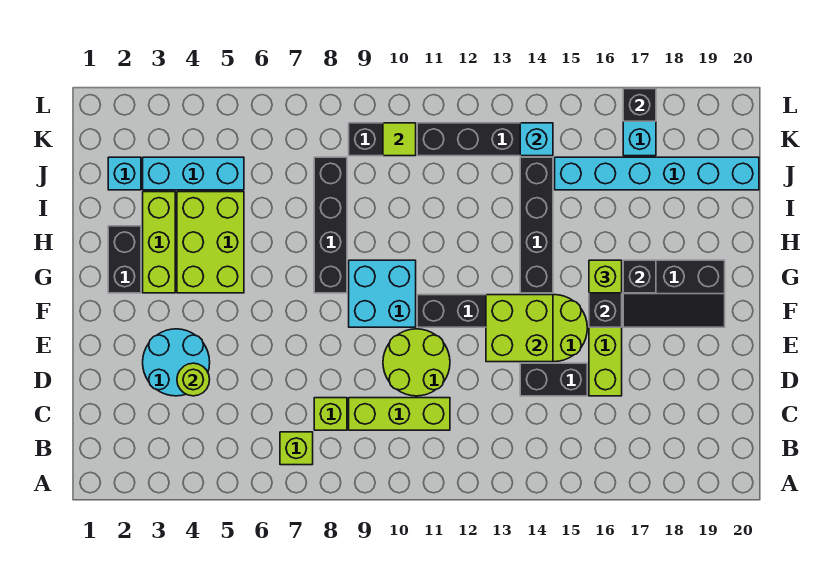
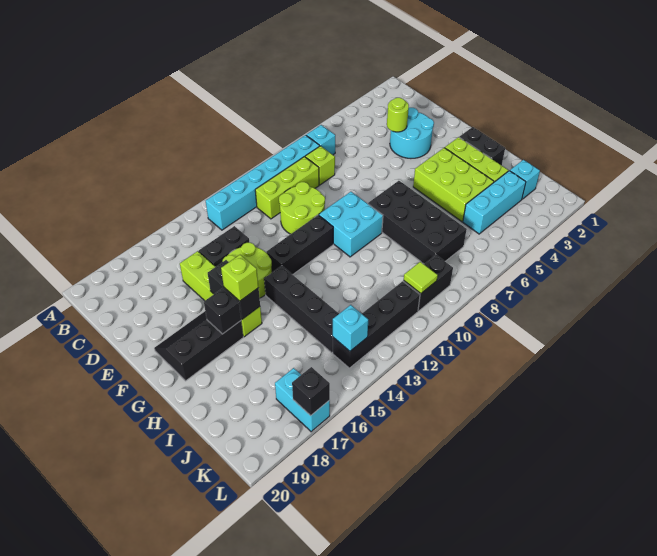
lime 1x1 brick [280,432,313,465] -> cyan 1x1 brick [306,125,335,155]
lime 2x2 brick [486,295,553,362] -> none
black 1x4 brick [314,157,347,293] -> black 2x4 brick [368,181,467,264]
cyan 1x6 brick [555,157,759,190] -> cyan 1x6 brick moved to [206,135,319,230]

